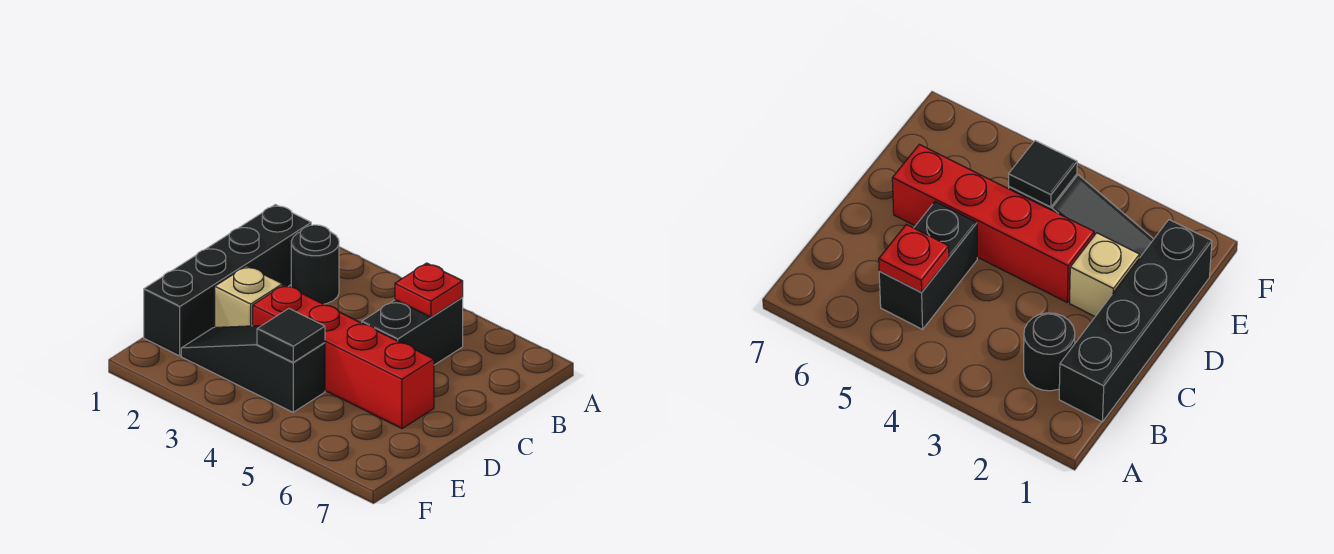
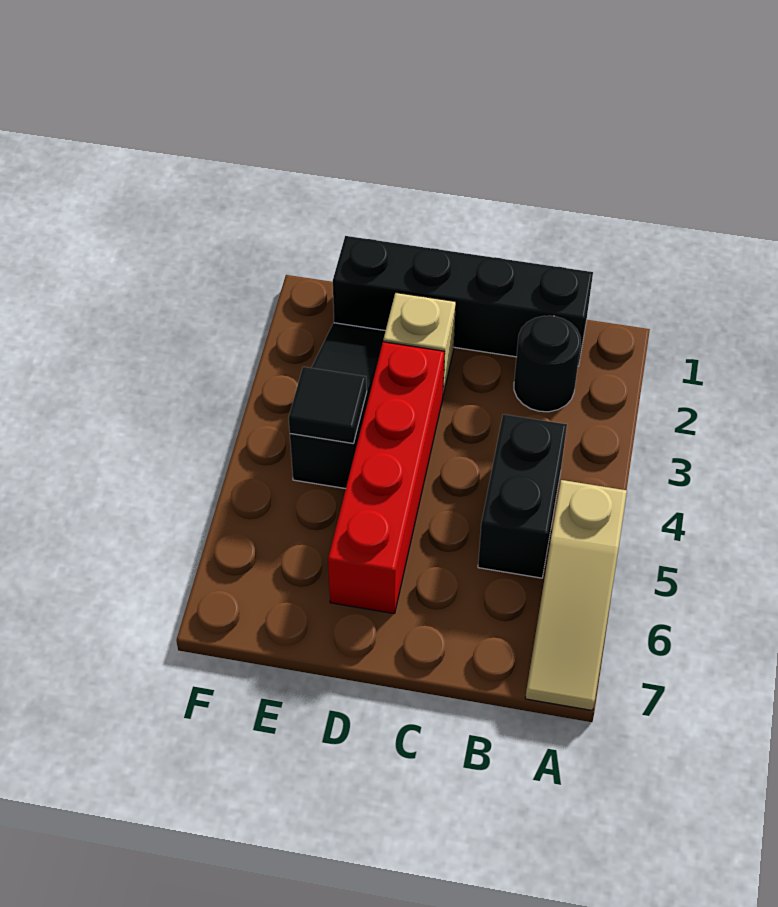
none -> tan 1x3 slope [525,480,627,711]
black 1x2 brick [362,298,463,365] -> black 1x2 brick turned to [478,414,567,578]
red 1x1 plate [395,263,463,317] -> none

